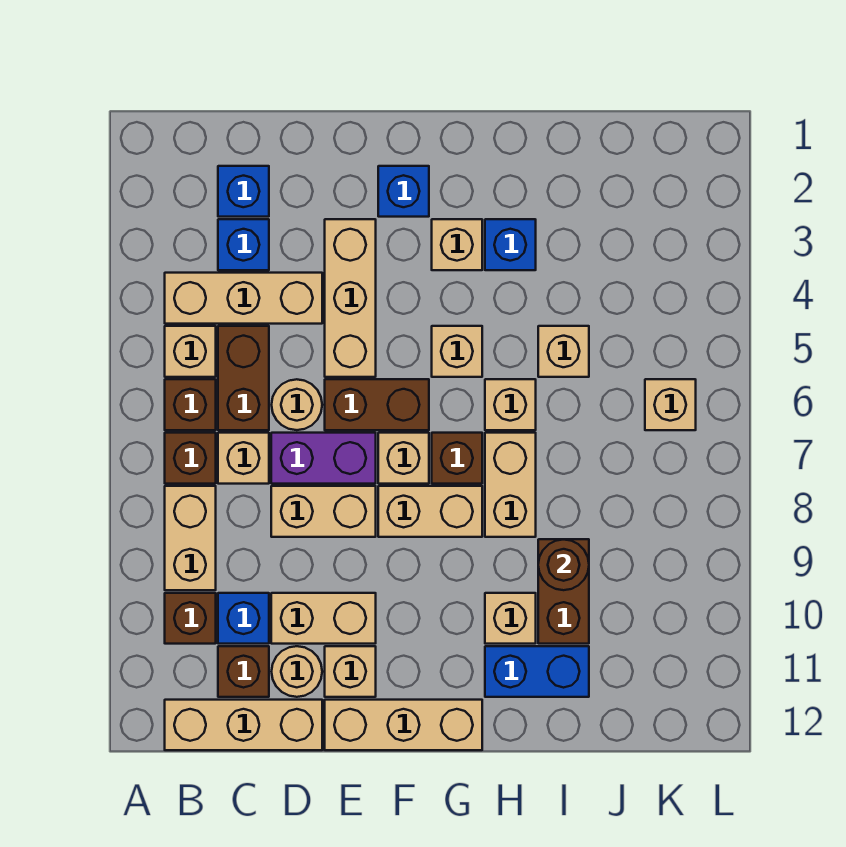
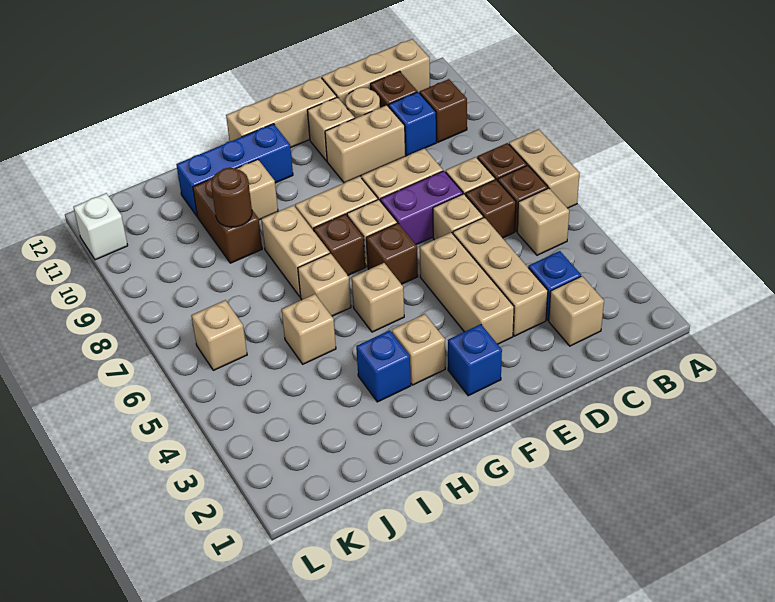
tan 1x3 brick [165,273,322,324] -> tan 1x3 brick turned to [453,217,548,336]
tan 1x2 brick [165,486,216,590] -> tan 1x2 brick moved to [509,129,579,208]
blue 1x1 brick [218,166,269,217] -> tan 1x1 brick [549,276,604,346]
brown 1x2 brick [218,326,269,430] -> brown 1x1 brick [466,180,516,238]
tan 1x1 round brick [272,379,322,430] -> tan 1x1 brick [433,194,483,240]
brown 1x2 brick [325,379,429,430] -> brown 1x1 brick [366,223,418,284]
blue 1x2 brick [485,646,589,697] -> blue 1x3 brick [176,124,293,216]
none -> white 1x1 brick [74,193,128,260]

